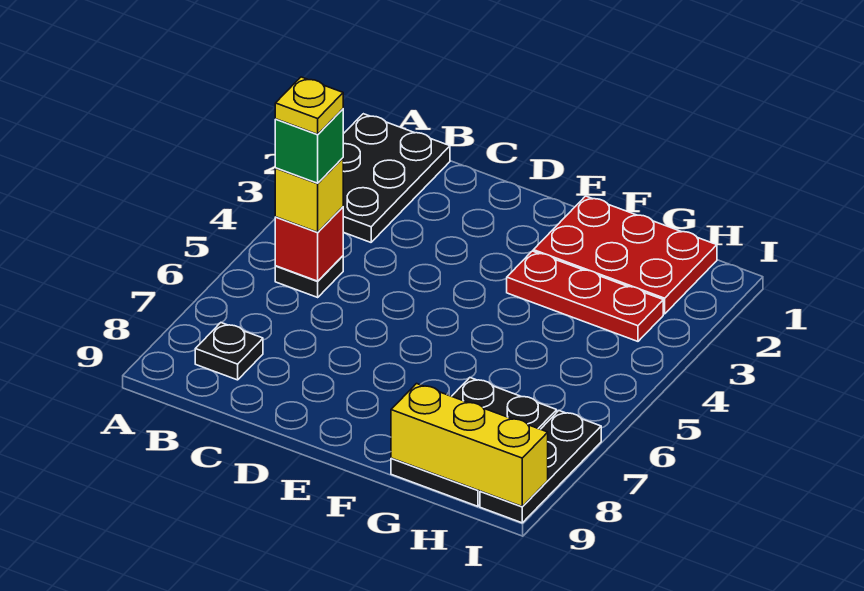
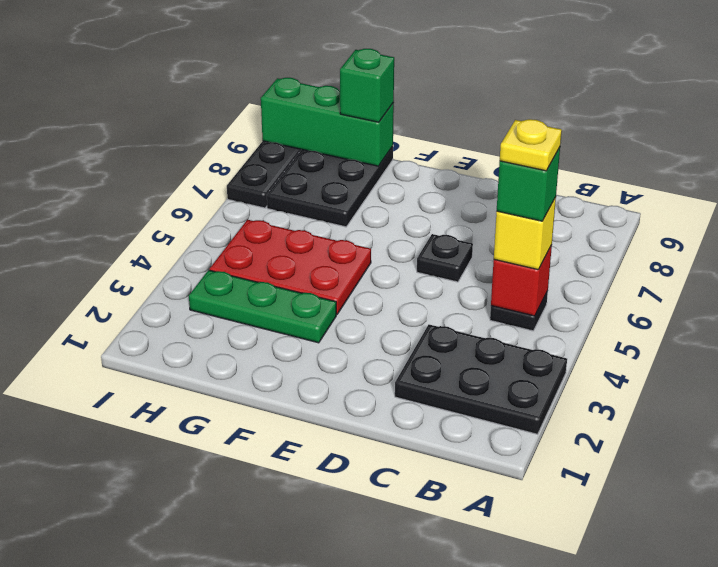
black 2x3 plate [343,114,450,242] -> black 2x3 plate turned to [395,325,567,434]
black 1x1 plate [195,323,263,380] -> black 1x1 plate moved to [417,234,473,282]
red 2x3 plate [533,196,717,314] -> red 2x3 plate moved to [209,220,371,315]
red 1x3 plate [507,251,663,341] -> green 1x3 plate [189,270,336,343]
yellow 1x3 brick [391,384,548,507] -> green 1x3 brick [261,78,394,166]
none -> green 1x1 brick [340,49,394,122]

